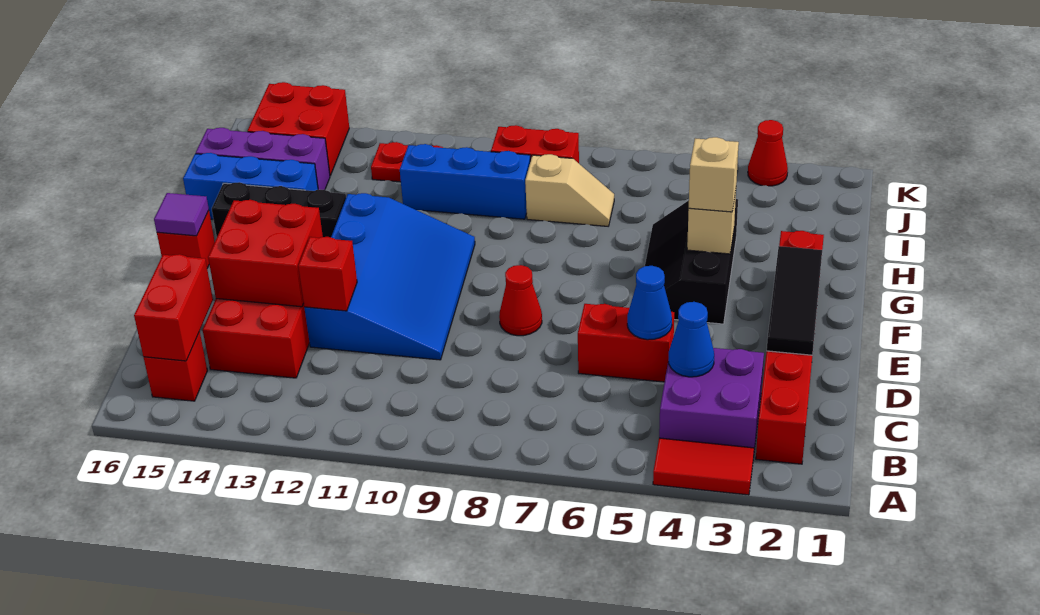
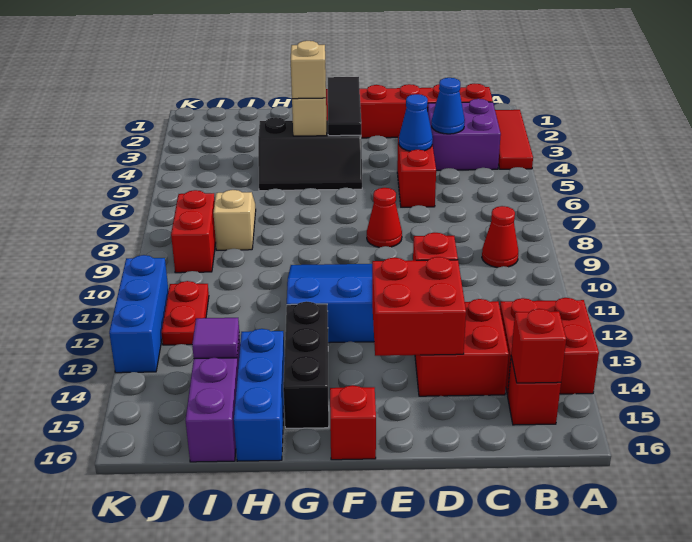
red 1x2 tile [653,438,754,495] -> red 1x3 tile [495,110,533,169]
red 1x2 brick [134,254,213,361] -> red 1x1 brick [511,309,566,383]
black 1x3 tile [767,246,822,355] -> black 1x3 tile turned to [328,77,361,136]
purple 1x1 tile [154,193,209,236] -> purple 1x1 tile moved to [192,318,239,359]
blue 1x3 brick [400,144,530,219] -> blue 1x3 brick moved to [109,255,169,373]
red 2x2 brick [248,82,349,176] -> red 2x2 brick moved to [500,298,599,395]
red 1x1 cone [748,120,788,186] -> red 1x1 cone moved to [482,206,518,267]

